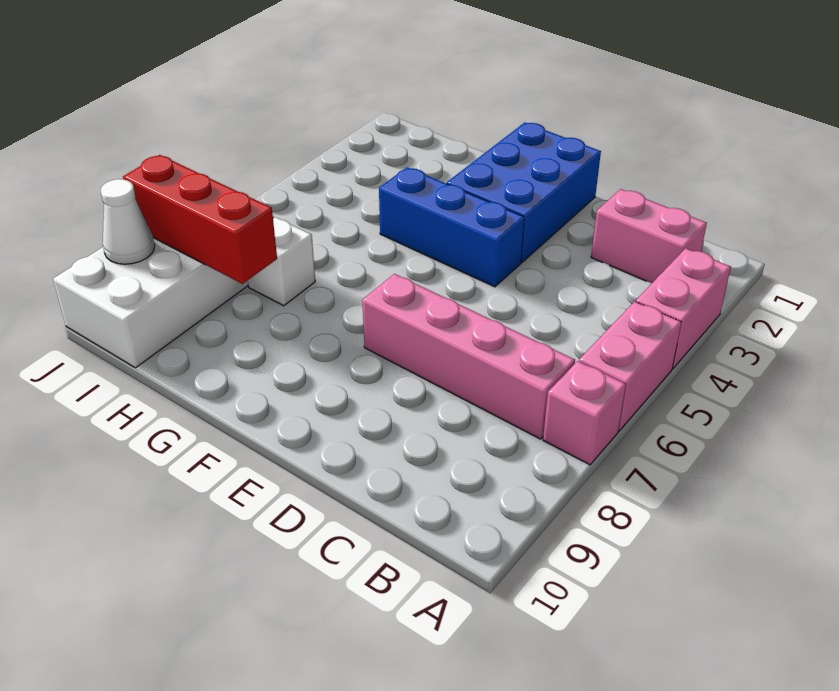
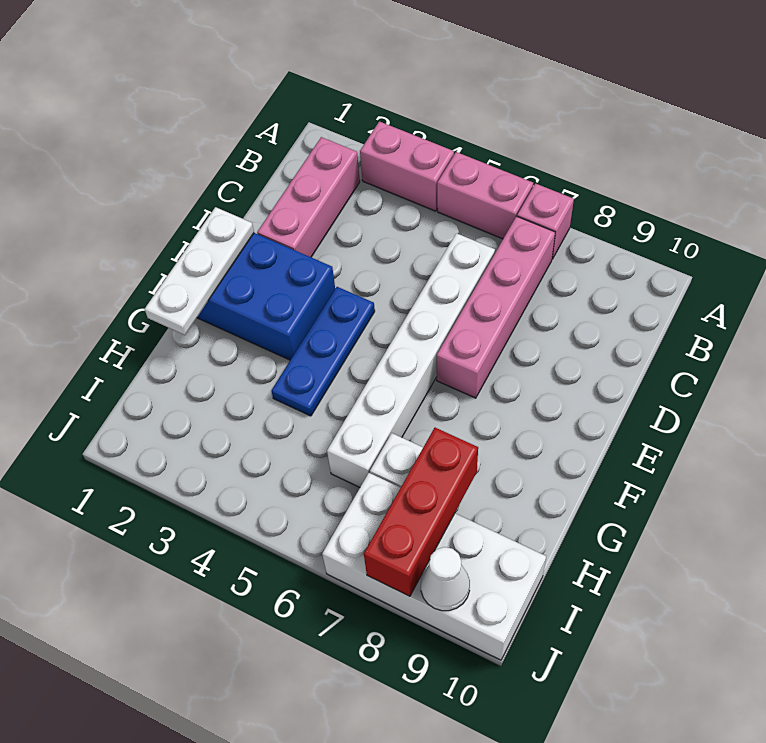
pink 1x2 brick [591,189,707,283] -> pink 1x3 brick [257,137,360,257]
none -> white 1x6 brick [327,233,495,487]
none -> white 1x3 plate [145,207,254,335]
blue 1x3 brick [379,167,524,287] -> blue 1x3 plate [272,287,375,416]

